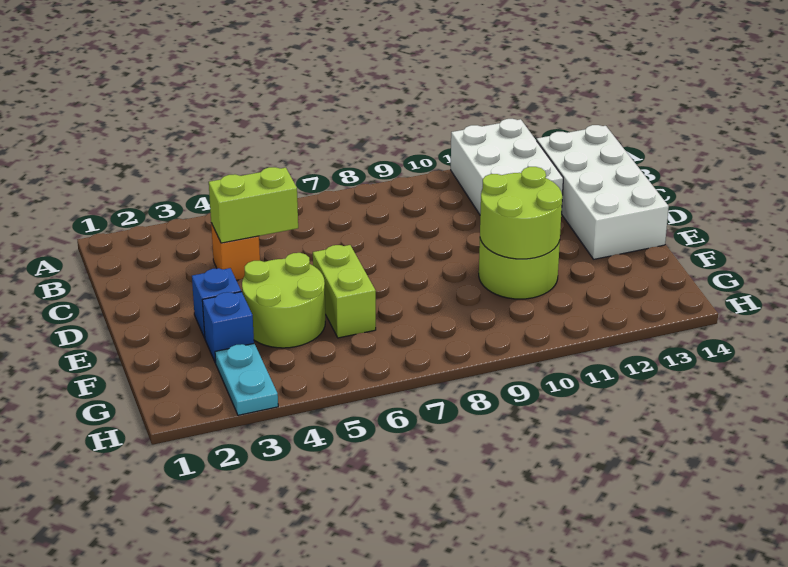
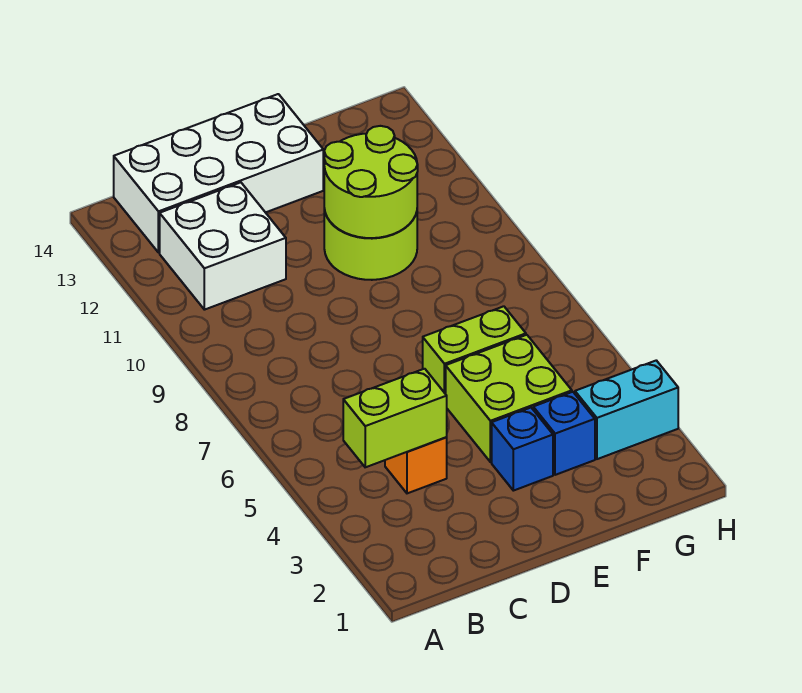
white 2x3 brick [451,119,563,214] -> white 2x2 brick [160,182,286,310]
lime 1x2 brick [209,167,298,243] -> lime 1x2 brick turned to [343,369,447,467]
lime 2x2 round brick [242,253,325,348] -> lime 2x2 brick [446,335,572,462]
cyan 1x2 plate [215,344,278,415] -> cyan 1x2 brick [575,360,678,459]

